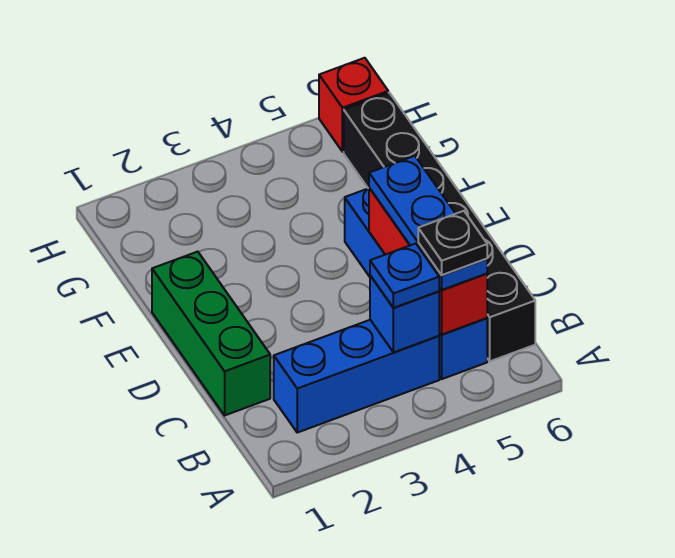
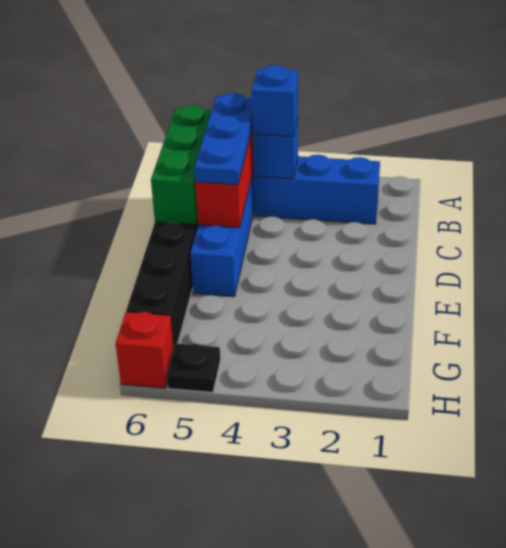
blue 1x1 plate [370,244,439,308] -> blue 1x1 brick [252,65,298,136]
black 1x1 plate [418,211,487,275] -> black 1x1 plate moved to [167,344,220,392]
green 1x3 brick [152,252,270,415] -> green 1x3 brick moved to [151,105,212,225]

